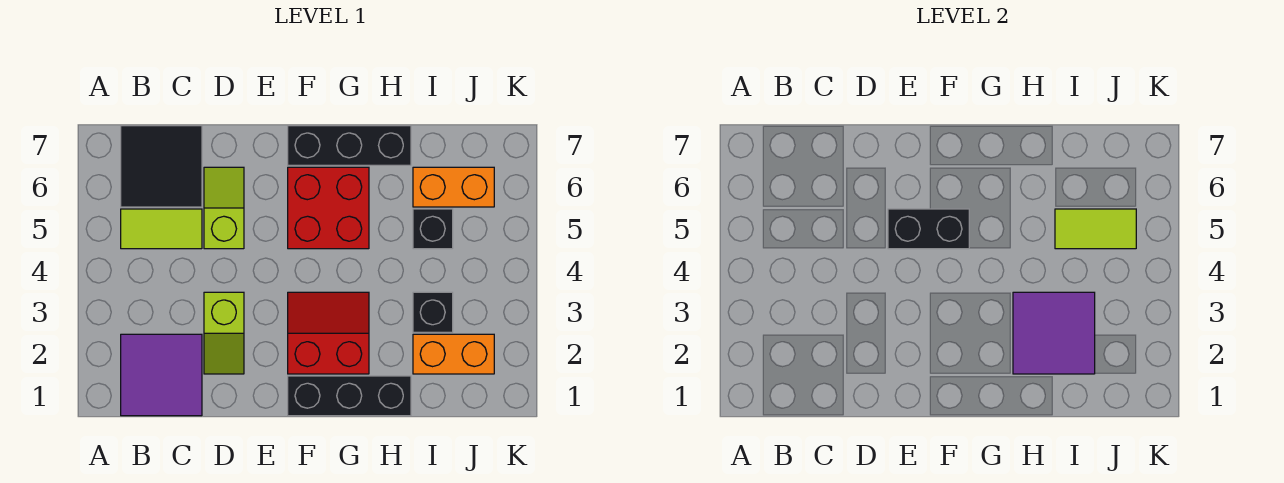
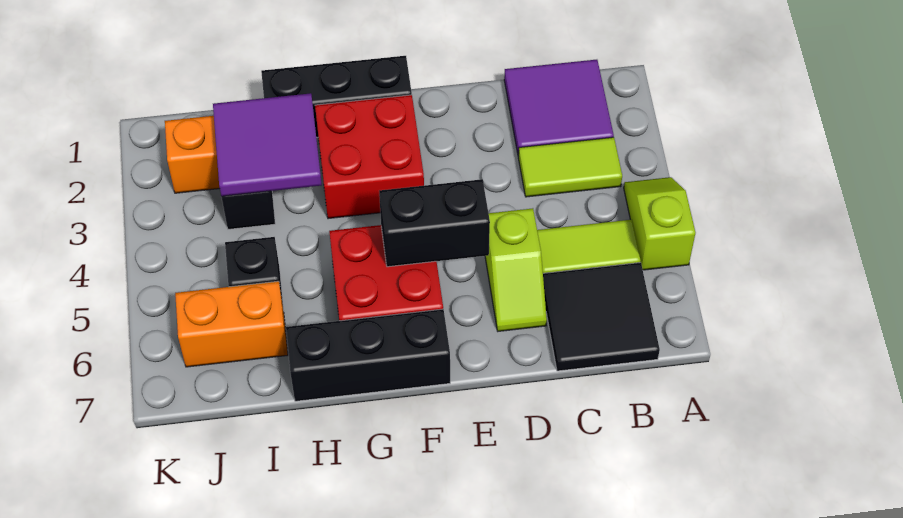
lime 1x2 slope [204,292,244,374] -> lime 1x2 slope moved to [624,177,695,270]
red 2x2 slope [288,292,369,374] -> red 2x2 brick [315,95,424,219]
lime 1x2 tile [1055,209,1136,249] -> lime 1x2 tile moved to [518,137,622,197]

